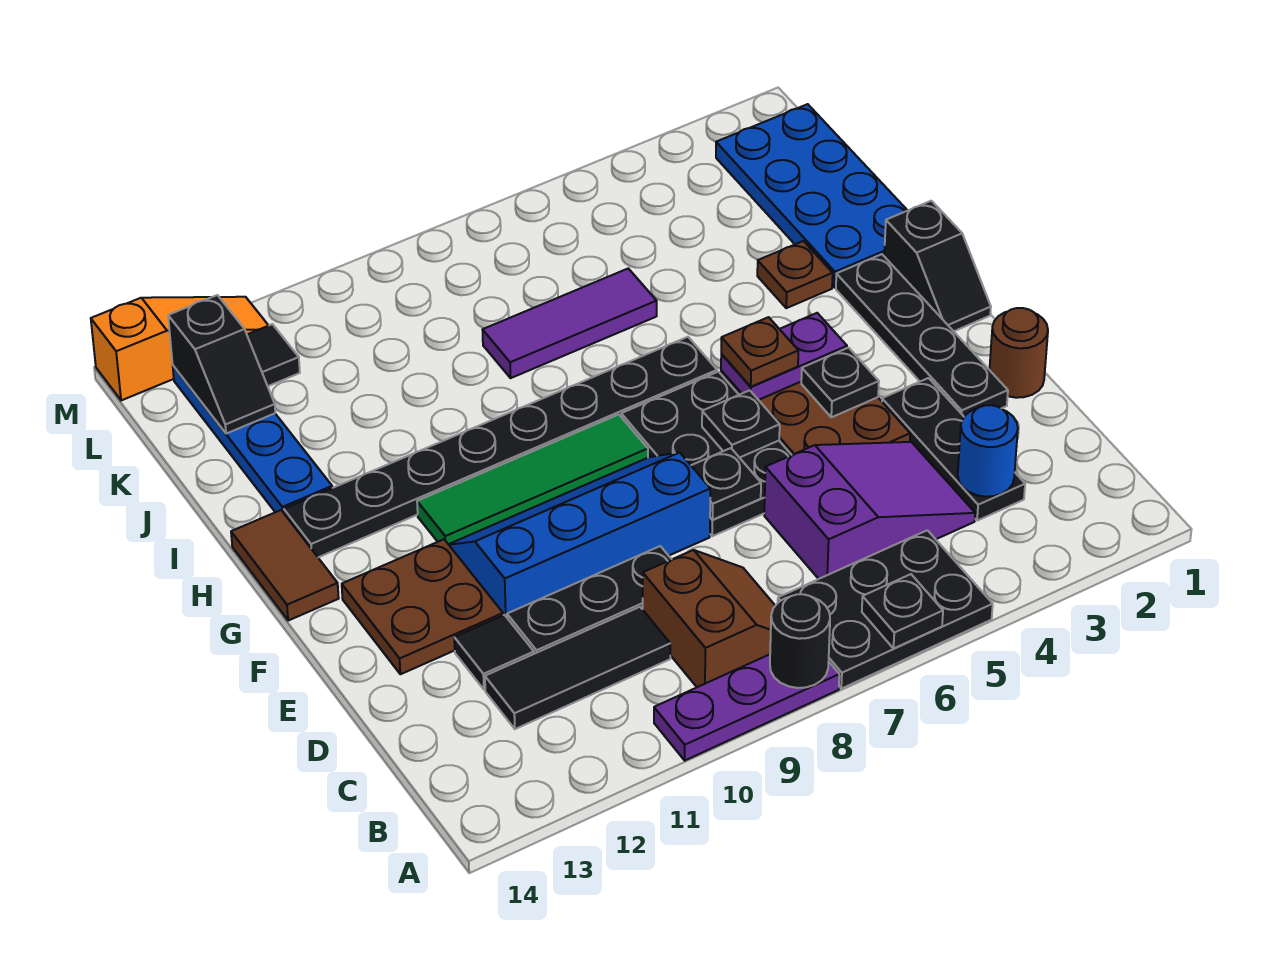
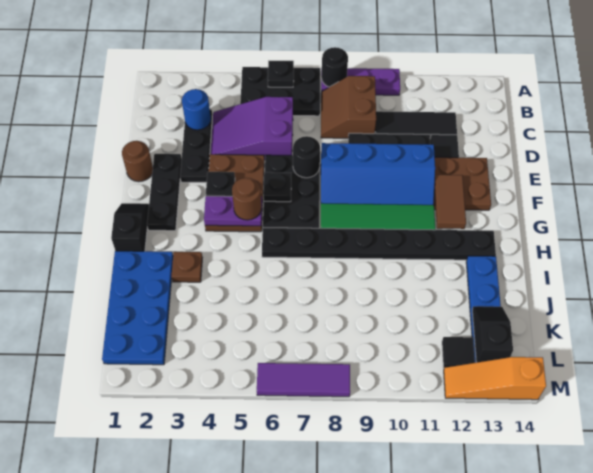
black 1x4 plate [836,254,1008,417] -> black 1x3 plate [147,154,182,231]
black 1x1 plate [691,448,761,520] -> black 1x1 round brick [293,136,320,178]
brown 1x1 plate [721,317,798,387] -> brown 1x1 round brick [232,178,261,220]
brown 1x2 tile [231,510,339,621] -> brown 1x2 tile moved to [434,175,466,229]
purple 1x3 tile [483,269,657,378] -> purple 1x3 tile moved to [257,363,350,397]

